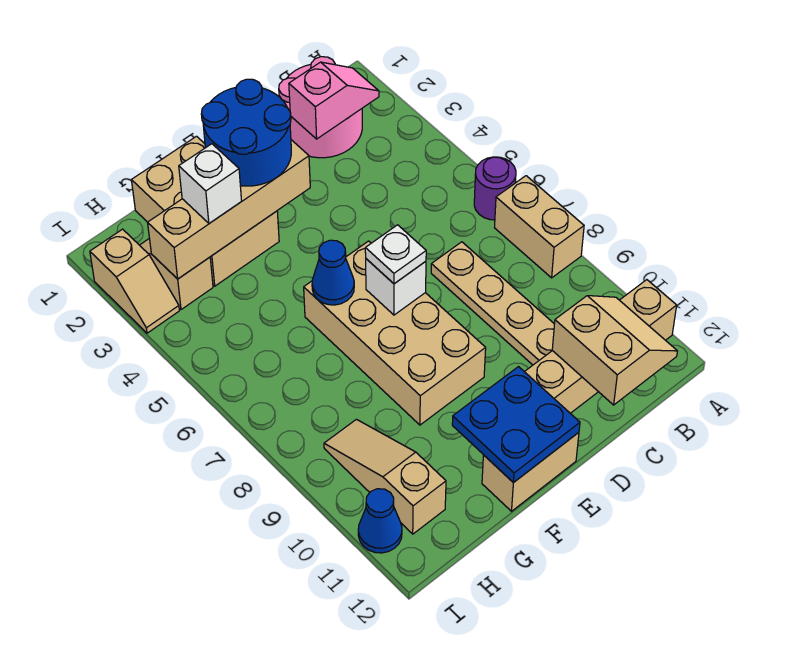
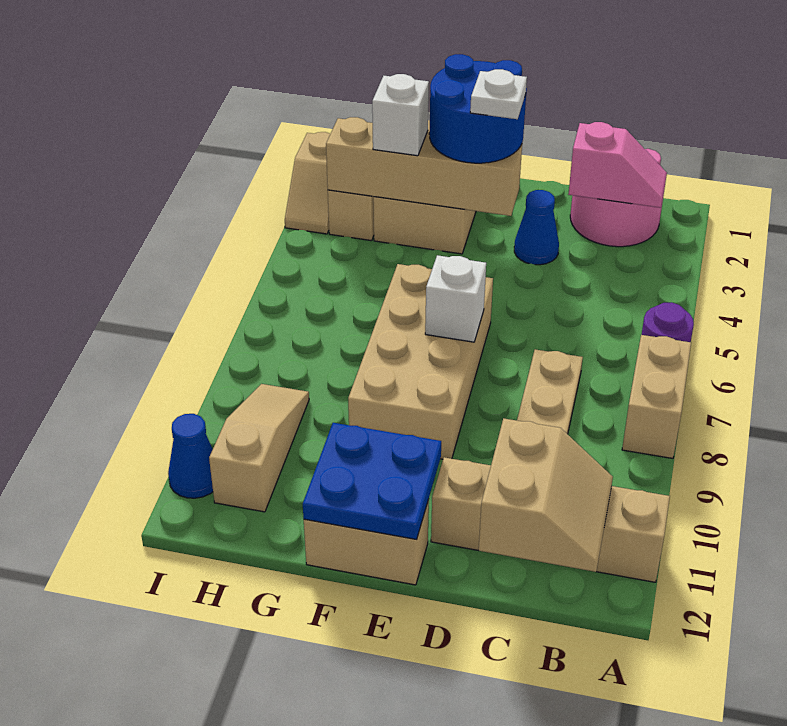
white 1x1 plate [365,225,426,284] -> white 1x1 plate moved to [470,69,527,119]
blue 1x1 cone [312,240,354,305] -> blue 1x1 cone moved to [514,190,559,265]

